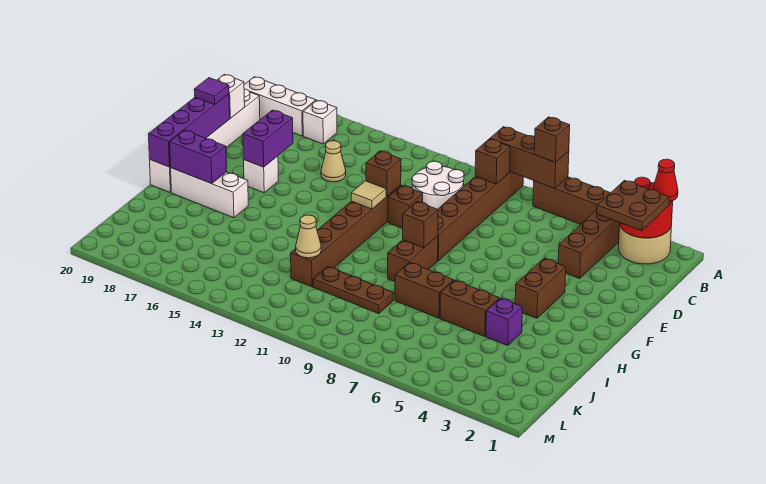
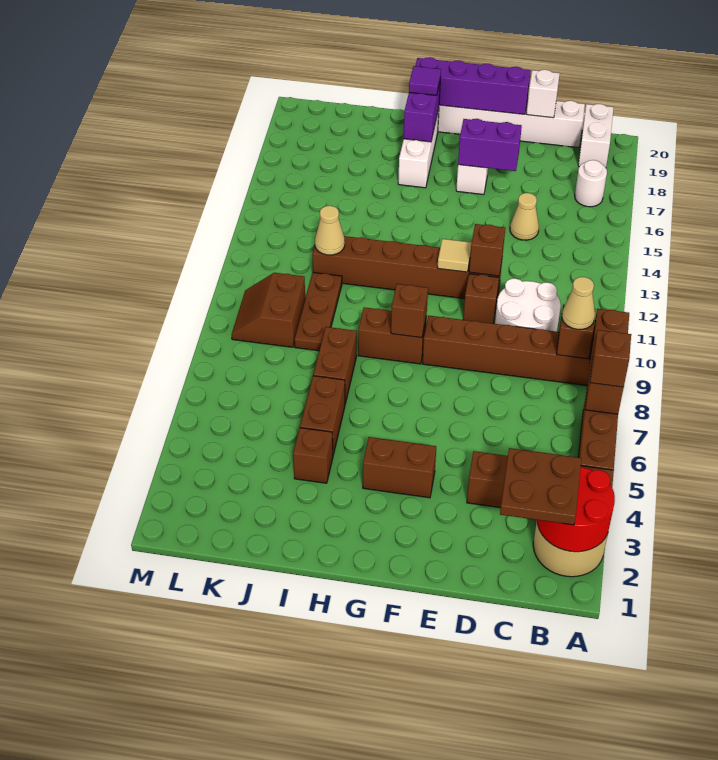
red 1x1 cone [653,159,678,202] -> none
none -> tan 1x1 cone [562,277,595,329]
white 1x1 brick [303,100,337,144] -> white 1x1 round brick [575,160,607,207]
white 1x3 brick [244,77,316,136] -> white 1x2 brick [578,104,614,168]
purple 1x1 tile [194,78,229,105] -> purple 1x1 tile moved to [409,66,441,96]
purple 1x1 brick [486,298,522,346] -> brown 1x1 brick [293,428,333,483]
none -> brown 2x2 slope [232,273,305,347]

